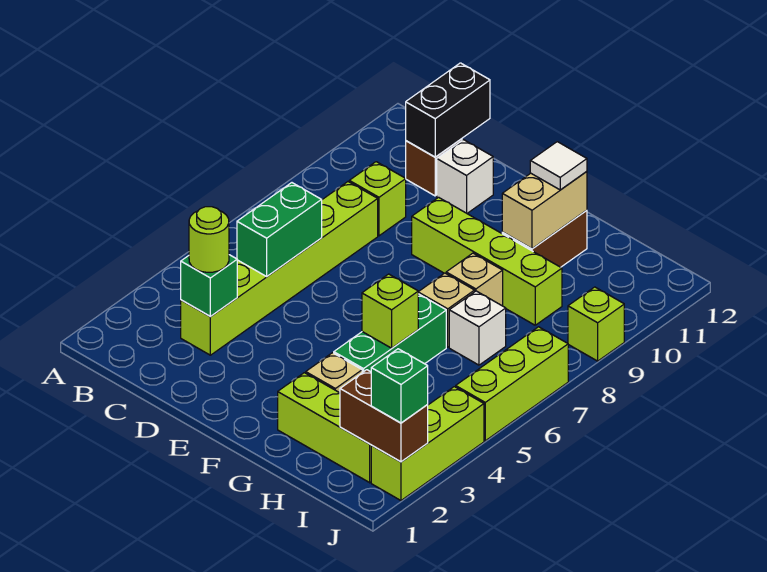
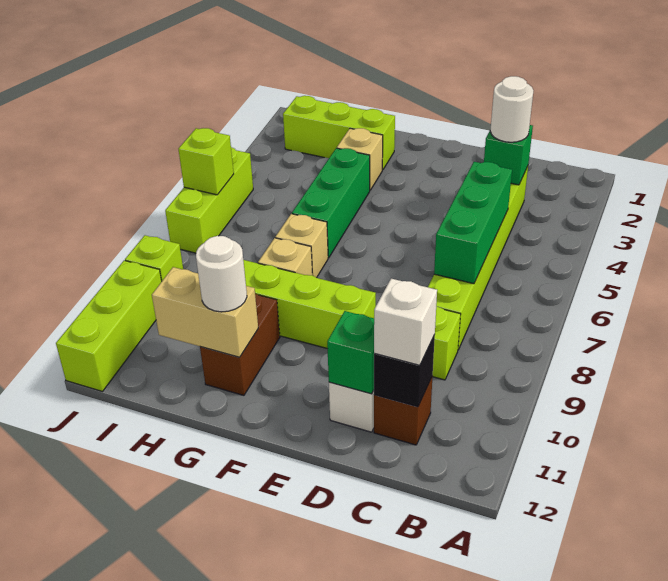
lime 1x1 round brick [189,207,229,272] -> white 1x1 round brick [490,76,533,142]
green 1x2 brick [237,183,322,276] -> green 1x3 brick [434,162,512,284]
black 1x2 brick [406,63,490,157] -> black 1x1 brick [374,335,435,407]
lime 1x1 brick [362,274,418,348] -> lime 1x1 brick moved to [179,128,234,195]
tan 1x2 brick [502,171,587,249] -> tan 1x2 brick turned to [152,267,258,357]
white 1x1 tile [530,142,587,190] -> white 1x1 round brick [196,236,247,312]
white 1x1 brick [449,291,506,365] -> white 1x1 brick moved to [374,279,437,365]
brown 1x2 brick [340,370,428,462] -> none
lime 1x3 brick [371,387,484,500] -> lime 1x3 brick moved to [56,261,162,391]
green 1x1 brick [371,349,428,423] -> green 1x1 brick moved to [327,311,374,394]

